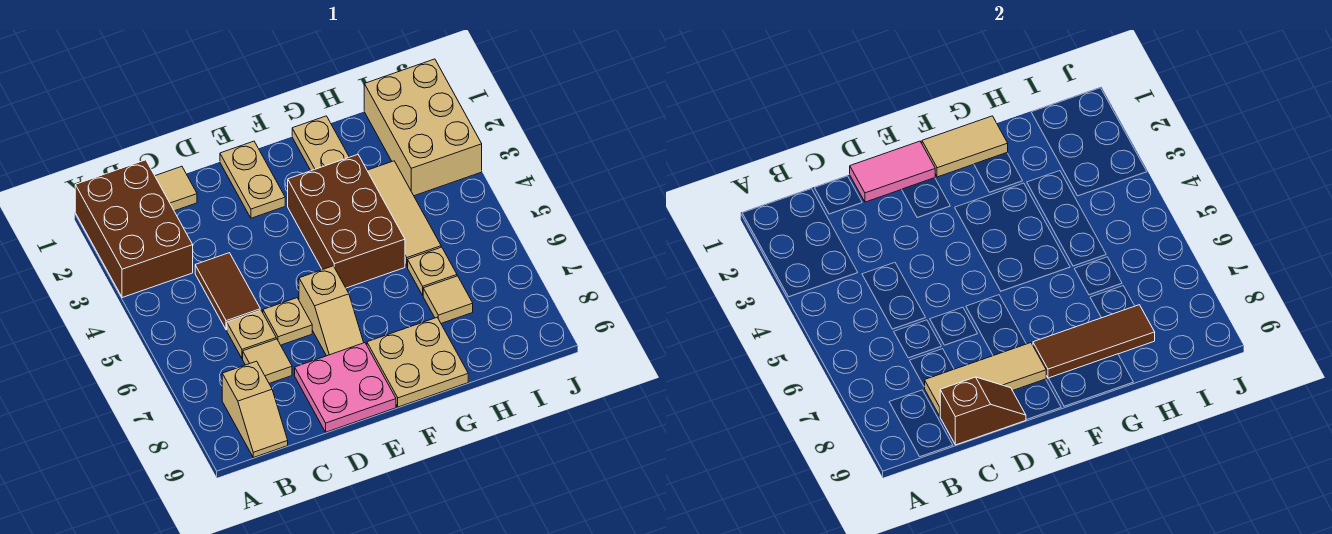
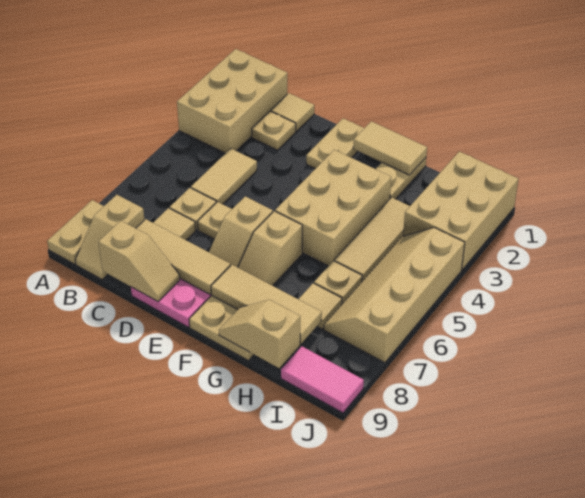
brown 2x3 brick [75,160,193,298] -> tan 2x3 brick [177,49,287,153]
none -> tan 1x2 plate [47,200,104,264]
none -> tan 1x1 plate [252,111,296,150]
brown 1x2 tile [195,253,260,330] -> tan 1x2 tile [191,149,257,204]
brown 1x2 slope [940,377,1026,445] -> tan 1x2 slope [98,221,180,301]
pink 1x2 tile [850,141,935,202] -> pink 1x2 tile moved to [281,346,364,413]
brown 2x3 brick [288,154,405,288] -> tan 2x3 brick [275,150,391,266]
none -> tan 1x2 slope [238,211,302,286]
brown 1x3 tile [1033,305,1155,378] -> tan 1x3 tile [211,265,322,343]
none -> tan 1x2 slope [219,300,300,368]
none -> tan 2x4 slope [324,228,465,363]

